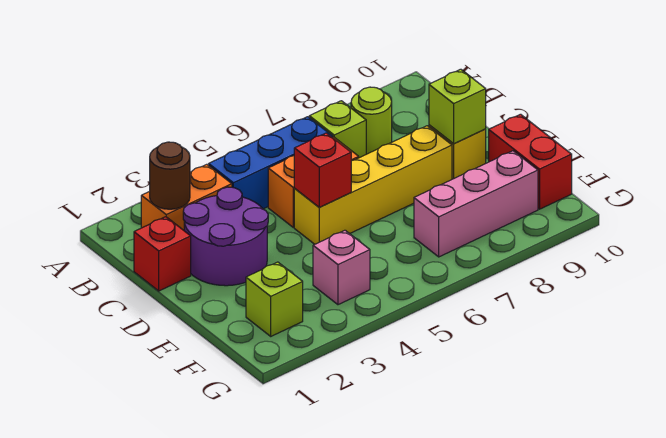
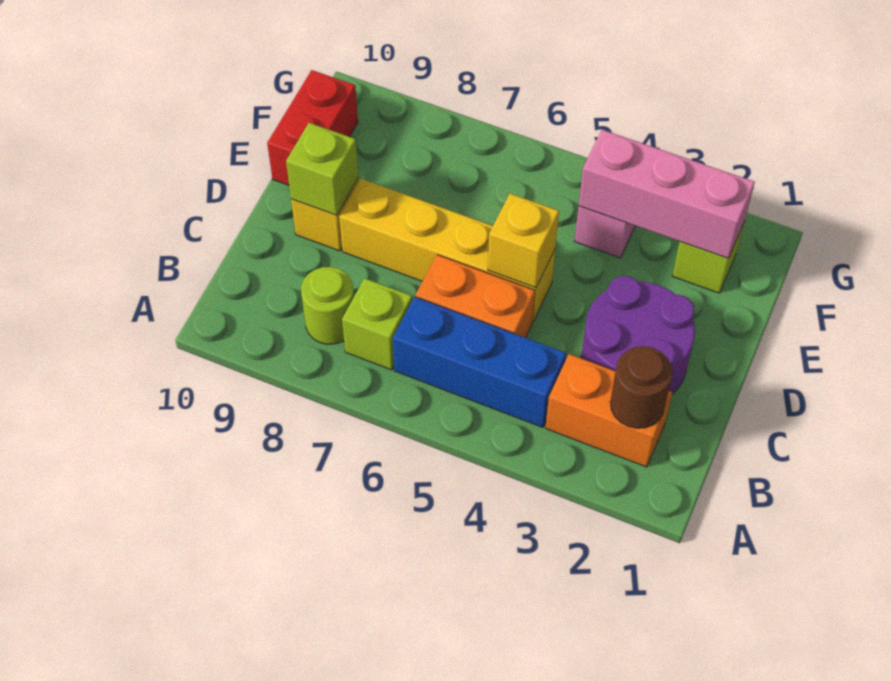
red 1x1 brick [134,217,191,291] -> none
red 1x1 brick [294,133,351,207] -> yellow 1x1 brick [488,194,559,288]
pink 1x3 brick [414,151,538,257] -> pink 1x3 brick moved to [579,130,755,258]

